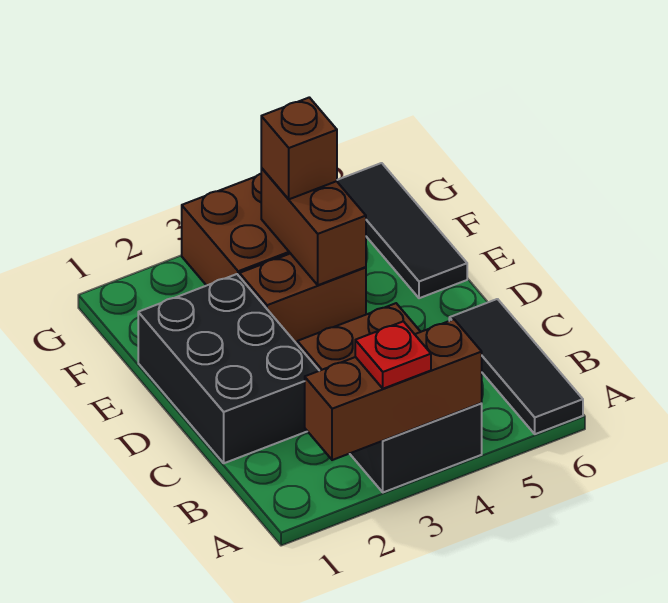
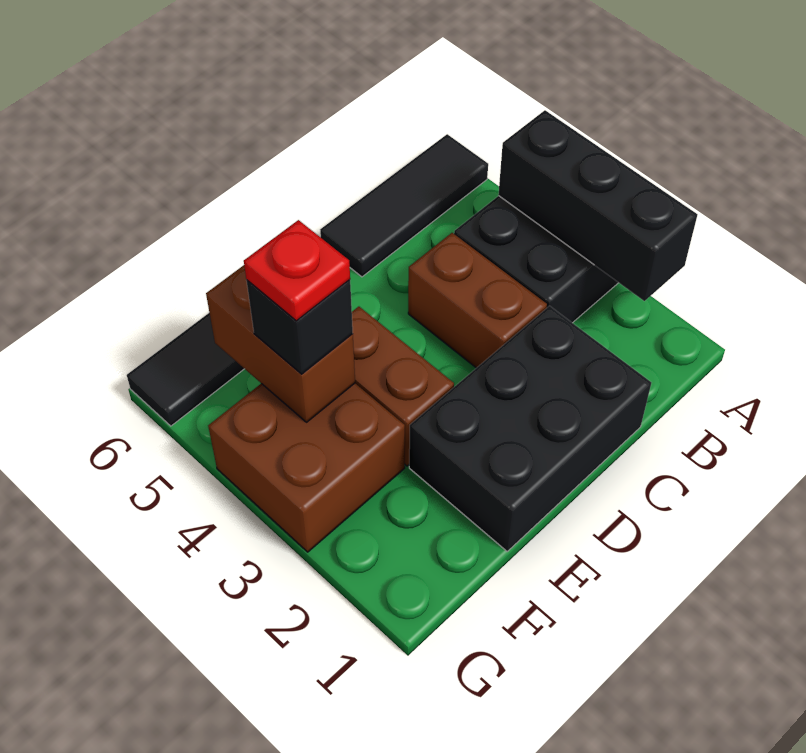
brown 1x3 brick [305,319,482,460] -> black 1x3 brick [498,110,697,301]
red 1x1 plate [355,321,431,389] -> red 1x1 plate moved to [244,220,350,321]
brown 1x2 brick [261,168,366,285] -> brown 1x2 brick turned to [206,265,355,422]
brown 1x1 brick [261,97,337,199] -> black 1x1 brick [246,280,353,374]

